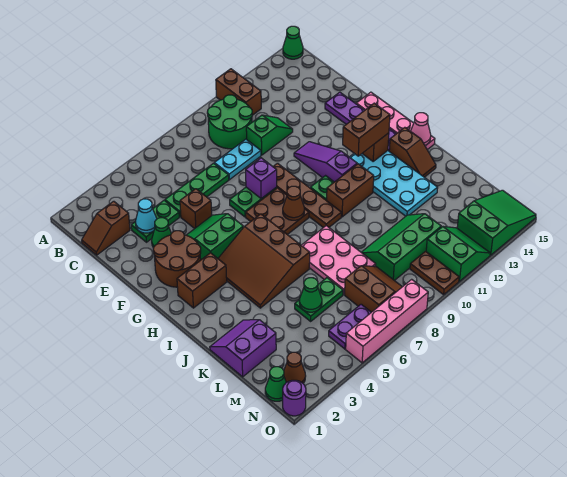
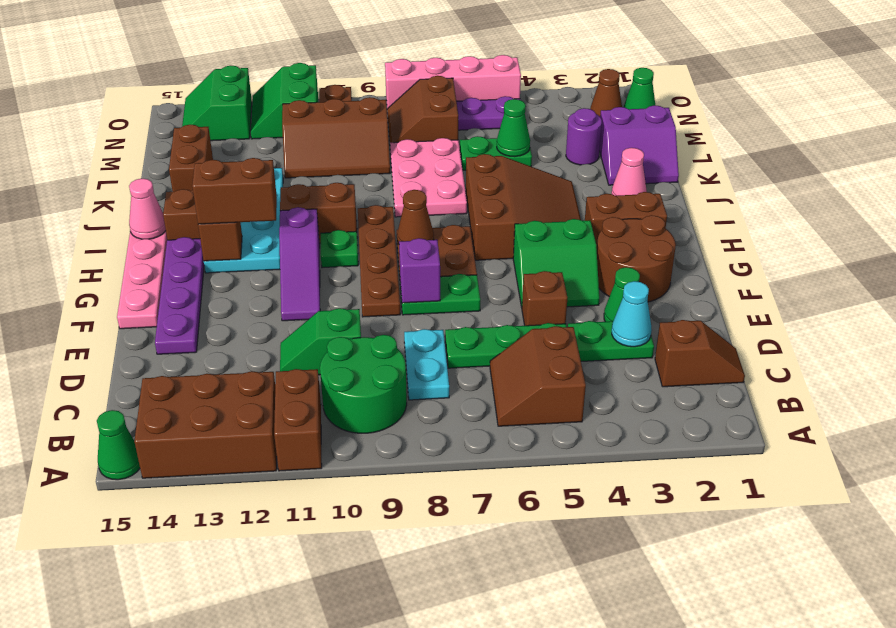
none -> brown 2x3 brick [134,371,277,478]
none -> brown 2x2 slope [490,326,586,426]
cyan 1x2 plate [214,139,261,180] -> cyan 1x2 plate turned to [404,329,449,400]
none -> pink 1x1 cone [612,148,647,196]
none -> brown 1x2 brick [169,125,213,192]
green 2x3 slope [361,214,441,281] -> brown 2x3 slope [282,97,390,178]
green 2x3 slope [457,190,536,255] -> green 2x2 slope [182,66,252,141]
purple 1x1 round brick [283,380,306,416] -> purple 1x1 round brick moved to [566,108,602,165]

